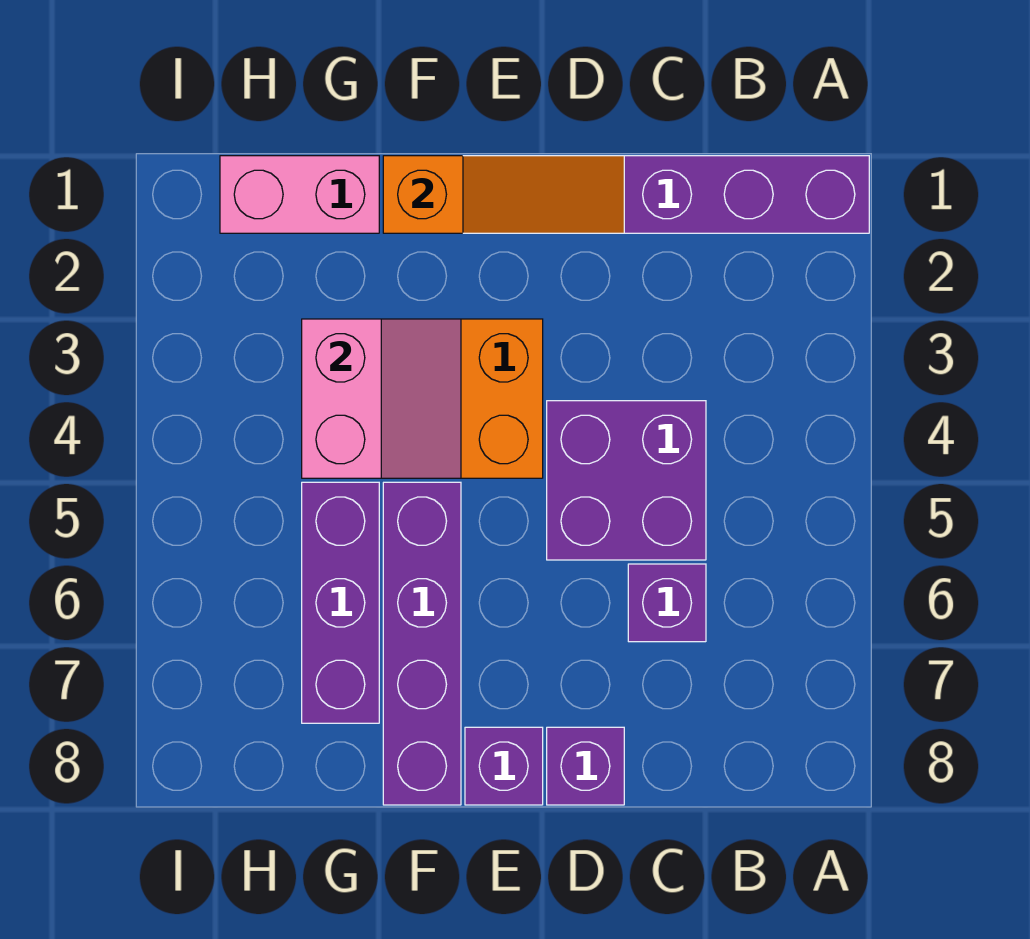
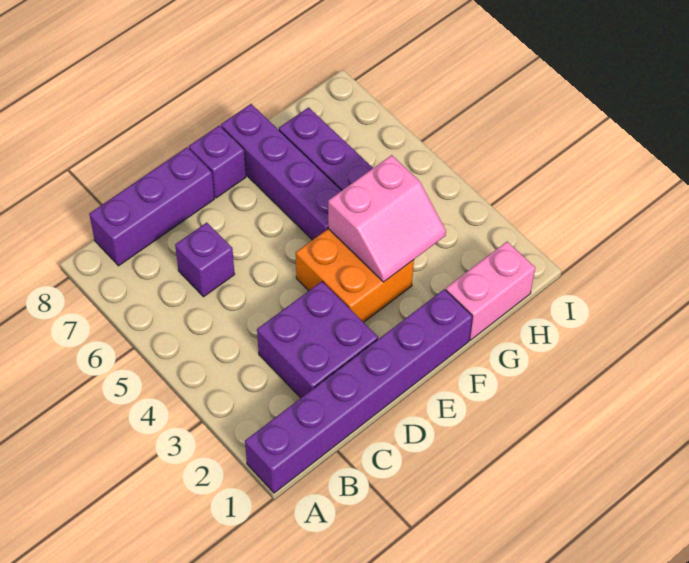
purple 2x2 brick [547,401,706,560] -> purple 2x2 brick moved to [257,281,378,398]
orange 1x3 slope [383,156,624,233] -> none
purple 1x1 brick [547,727,624,805] -> purple 1x3 brick [89,147,214,266]
pink 2x2 slope [302,319,461,478] -> pink 2x2 slope turned to [328,155,446,282]

